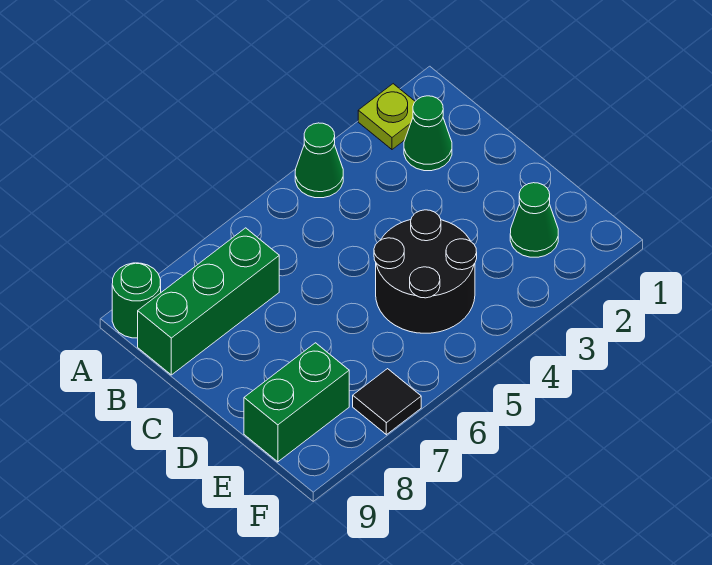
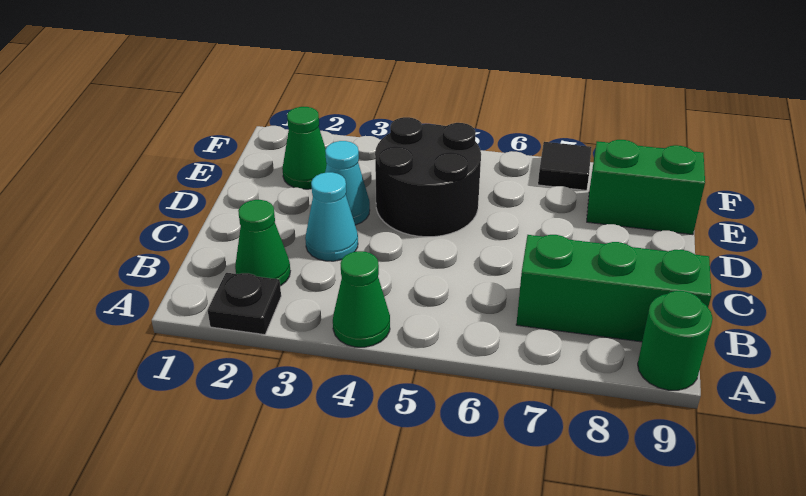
lime 1x1 plate [358,84,415,149] -> black 1x1 plate [208,273,281,335]
none -> cyan 1x1 cone [305,172,358,261]
none -> cyan 1x1 cone [325,141,370,225]

